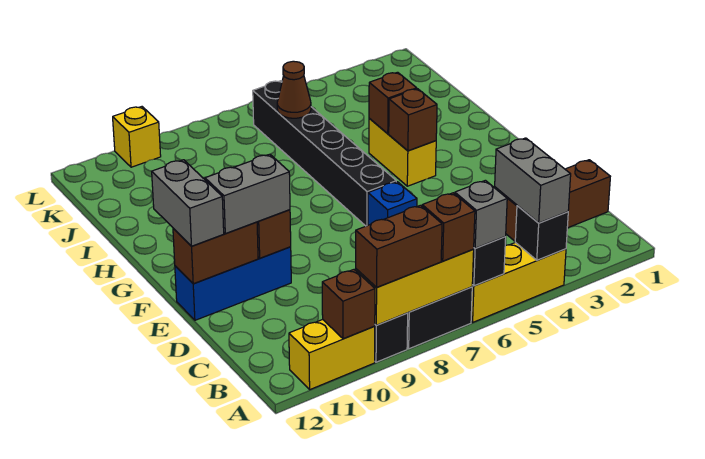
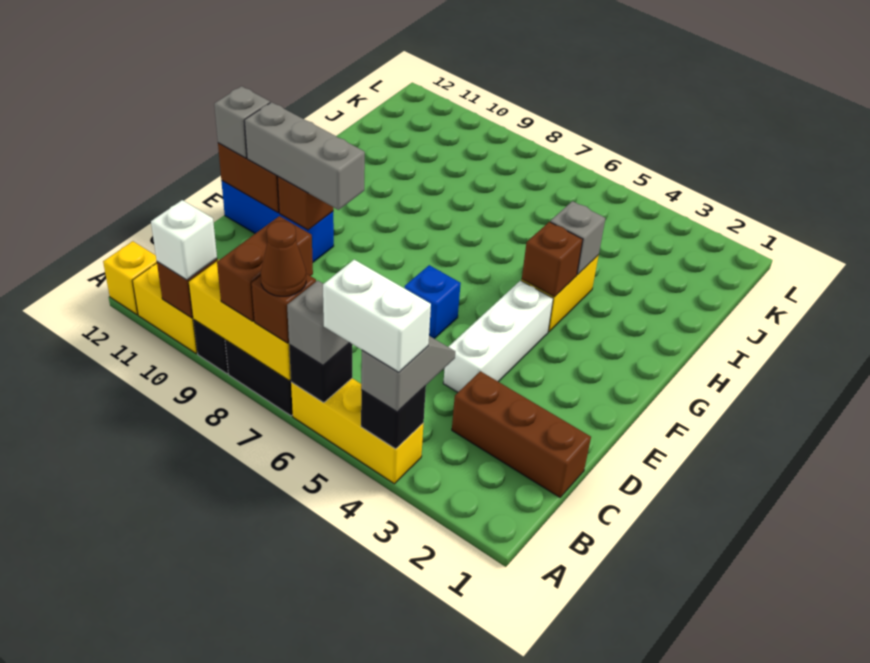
grey 1x2 brick [495,138,571,223] -> grey 1x2 slope [361,336,455,412]
none -> white 1x2 brick [323,260,431,372]
brown 1x2 brick [356,205,442,287] -> brown 1x2 brick turned to [217,216,313,321]
none -> white 1x1 brick [151,200,217,280]
none -> white 1x3 brick [443,281,553,392]
grey 1x2 brick [205,154,290,234] -> grey 1x3 brick [244,102,365,210]
grey 1x2 brick [152,160,224,246] -> grey 1x1 brick [214,86,270,158]
black 1x6 brick [253,81,396,226] -> none
brown 1x1 brick [369,72,417,134] -> grey 1x1 brick [550,201,605,275]
brown 1x1 cone [277,61,311,118] -> brown 1x1 cone moved to [261,221,306,296]
yellow 1x1 brick [113,107,161,167] -> yellow 1x1 brick moved to [103,241,157,315]

